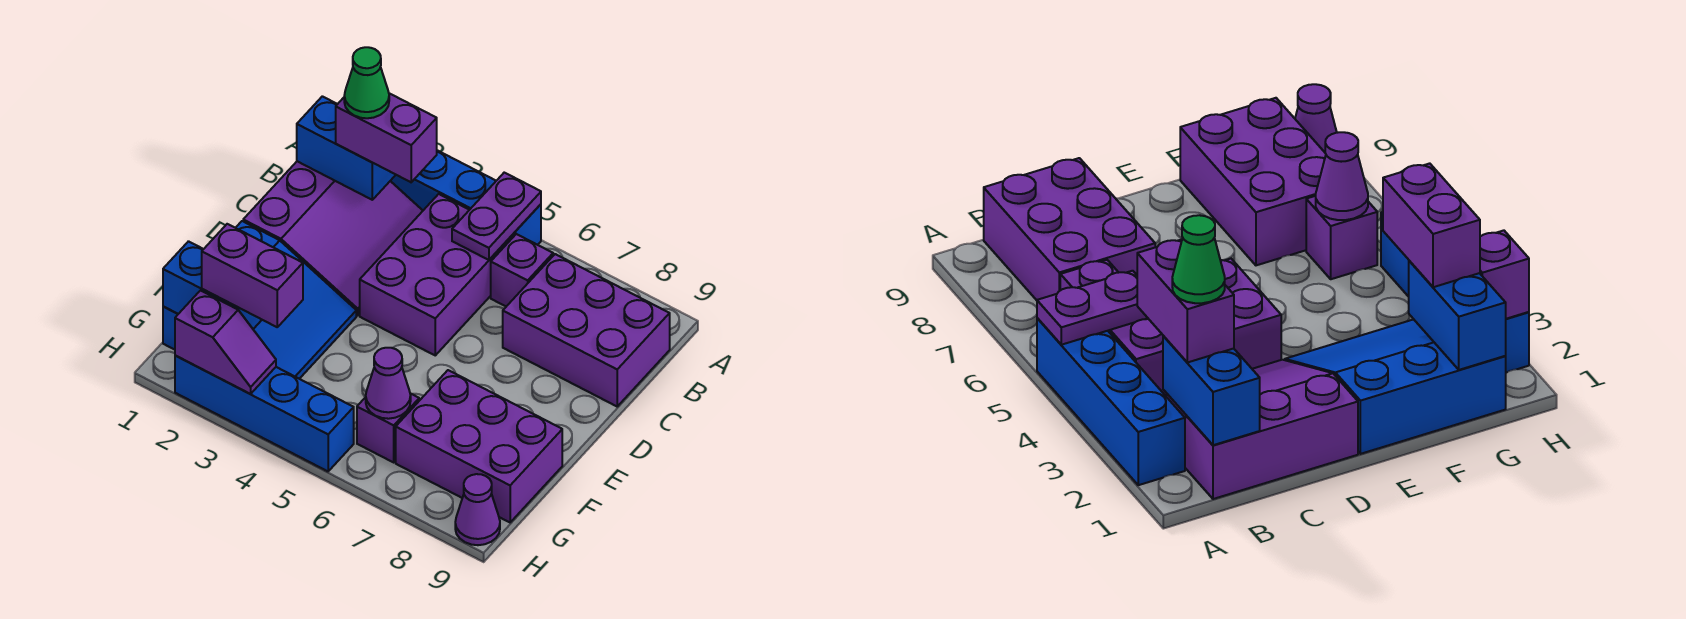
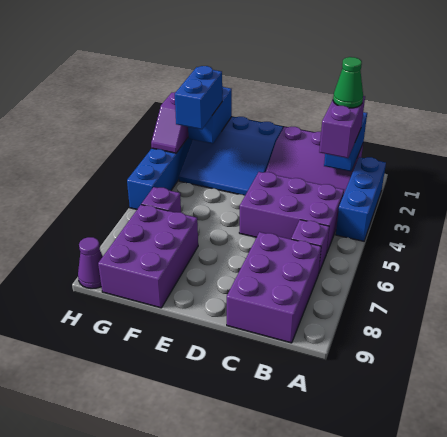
blue 1x4 brick [391,150,541,245] -> blue 1x3 brick [336,157,386,241]
purple 1x2 plate [452,173,541,260] -> none
purple 1x2 brick [202,224,303,327] -> blue 1x2 brick [175,66,222,129]
purple 1x1 cone [366,348,411,419] -> none

